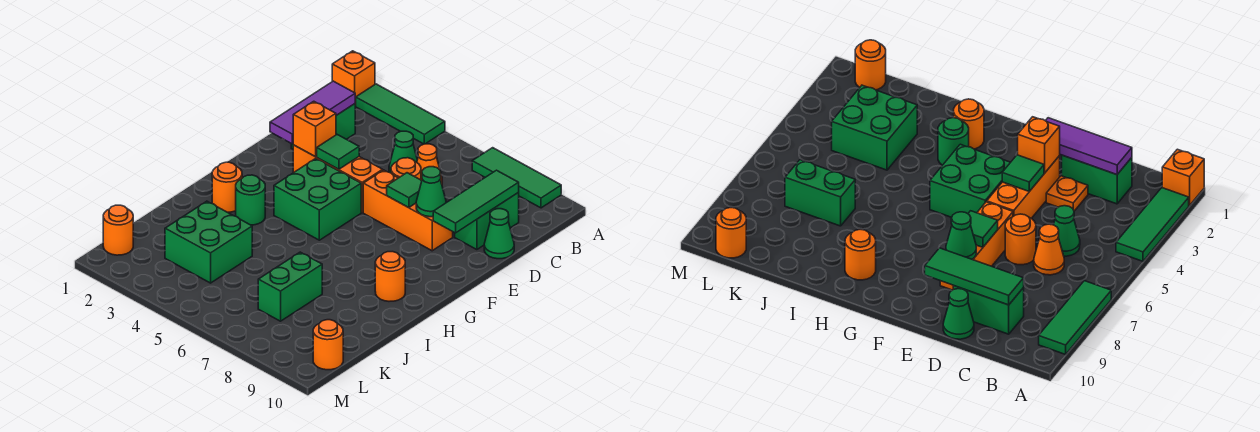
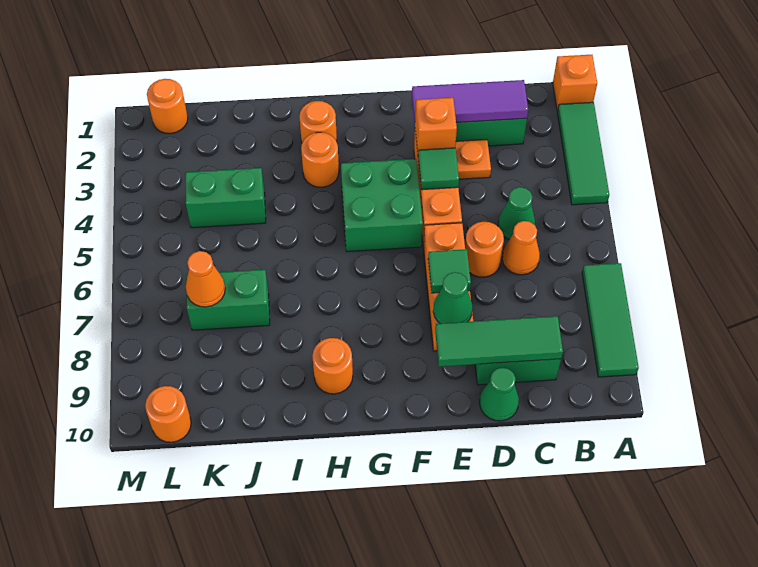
green 1x1 round brick [236,175,265,225] -> orange 1x1 round brick [301,132,339,187]
green 2x2 brick [165,201,252,283] -> green 1x2 brick [185,168,266,228]
none -> orange 1x1 cone [186,251,225,307]

